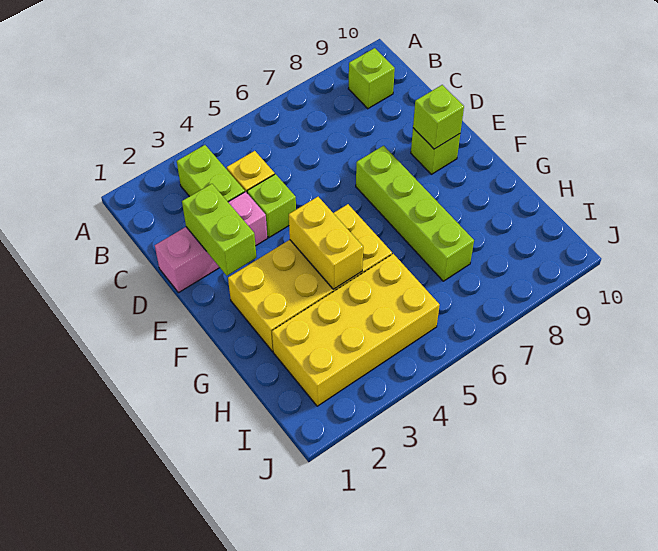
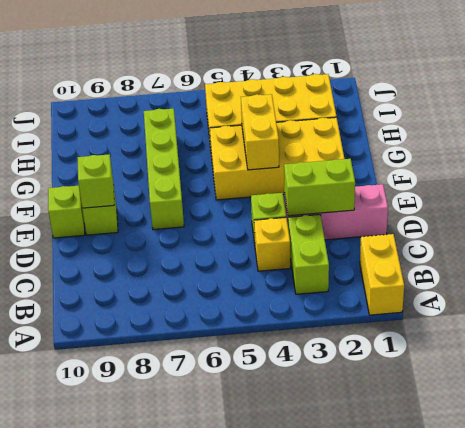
none -> yellow 1x2 brick [360,234,404,315]
lime 1x1 brick [348,48,395,109] -> lime 1x1 brick moved to [48,186,85,238]
lime 1x2 brick [182,184,256,276] -> lime 1x2 brick turned to [284,159,355,216]

